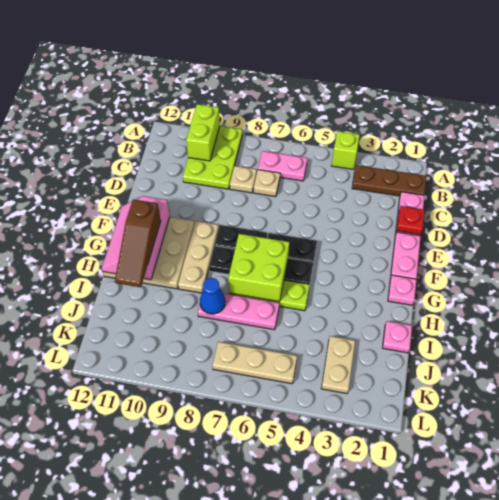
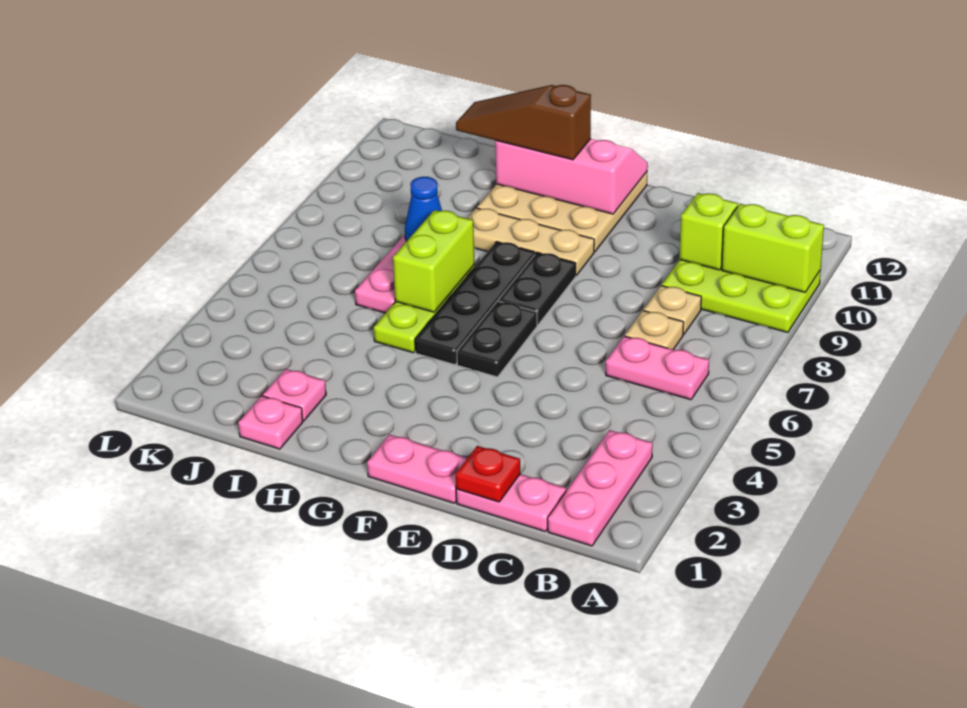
lime 1x1 brick [332,131,360,169] -> lime 1x1 brick moved to [680,193,738,270]
brown 1x3 plate [352,165,426,196] -> pink 1x3 plate [548,430,653,546]
pink 1x2 plate [258,151,307,181] -> pink 1x2 plate turned to [606,336,709,400]
pink 1x1 plate [388,275,416,305] -> pink 1x1 plate moved to [263,369,326,421]
lime 2x2 brick [228,234,289,302] -> lime 1x2 brick [393,210,474,312]
tan 1x2 plate [321,336,355,394] -> none
tan 1x3 plate [212,342,297,384] -> none

